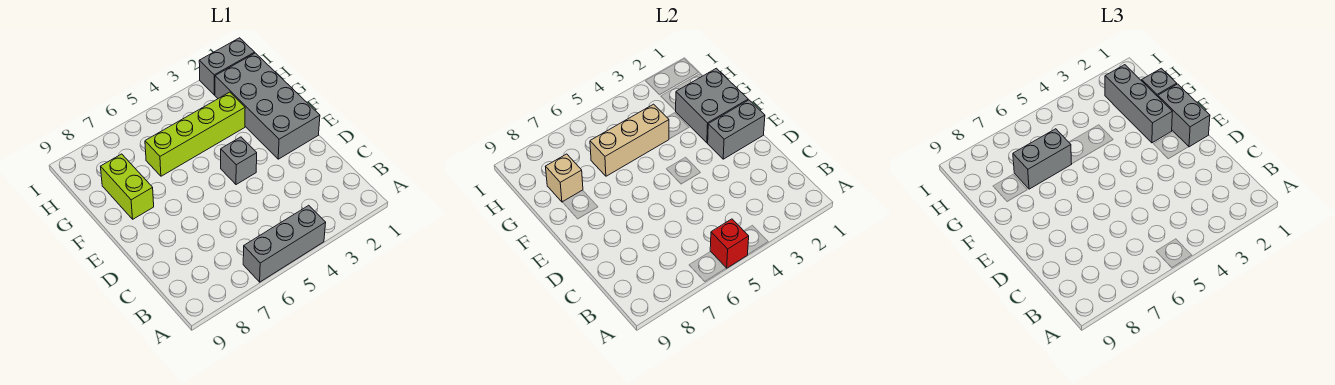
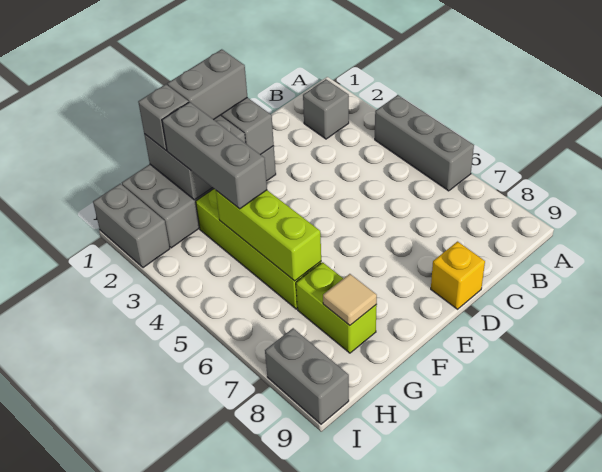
red 1x1 brick [710,219,749,268] -> none
none -> yellow 1x1 brick [431,242,485,309]
grey 1x1 brick [221,137,257,185] -> grey 1x1 brick moved to [303,79,349,139]
grey 1x3 brick [1105,65,1172,143] -> grey 1x3 brick turned to [162,102,267,209]
lime 1x2 brick [101,154,154,219] -> lime 1x2 brick turned to [296,262,377,353]
tan 1x3 brick [590,104,669,176] -> lime 1x3 brick [216,190,321,281]
grey 1x2 brick [1013,129,1072,189] -> grey 1x2 brick moved to [265,328,349,424]
tan 1x1 brick [546,154,583,202] -> tan 1x1 tile [323,274,377,325]

